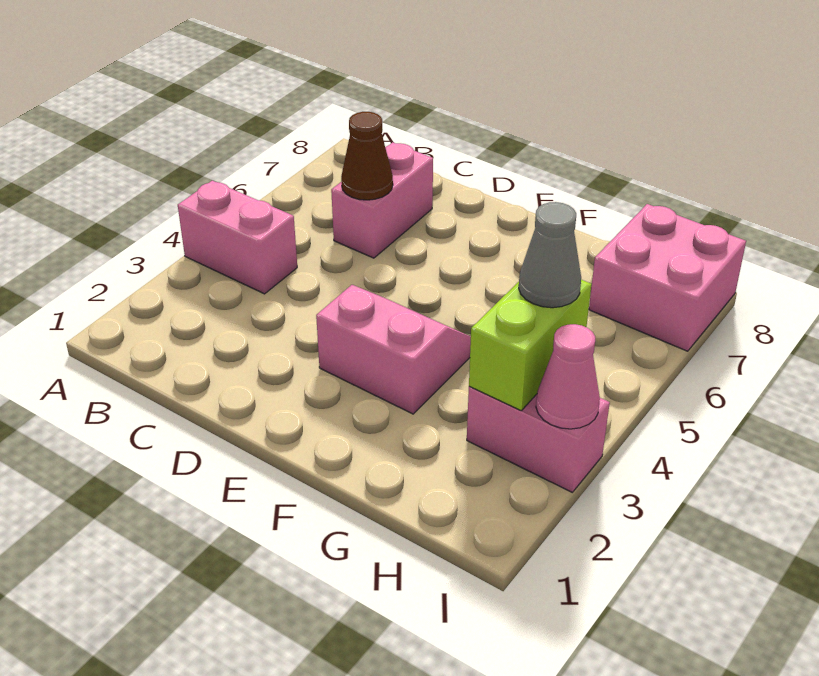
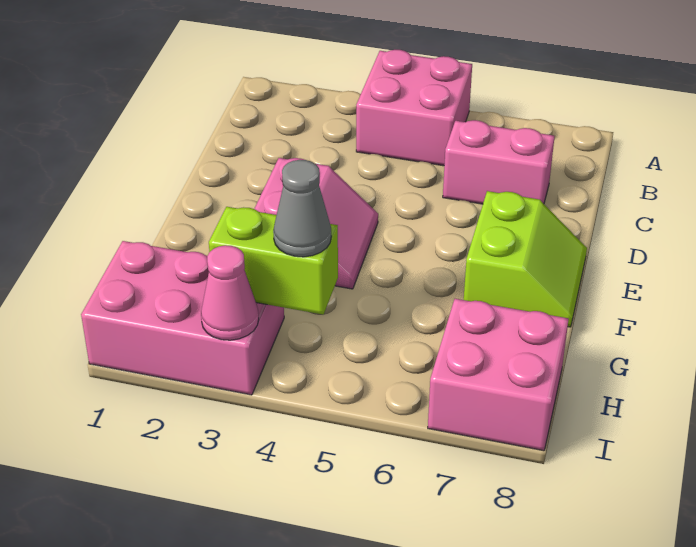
pink 1x2 brick [178,181,297,294] -> pink 2x2 brick [356,50,472,166]
brown 1x1 cone [341,112,393,200] -> none
none -> lime 2x2 slope [464,191,587,327]
pink 1x2 brick [467,386,610,492] -> pink 2x3 brick [81,241,284,395]

